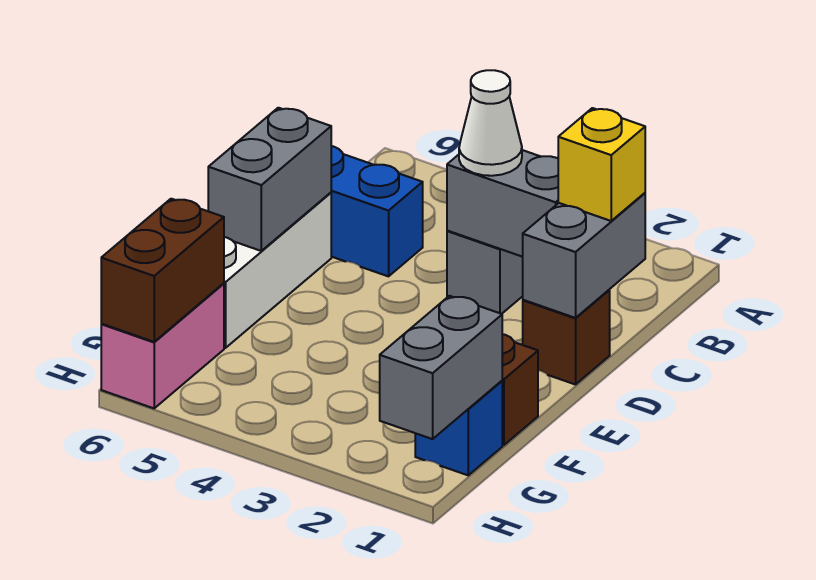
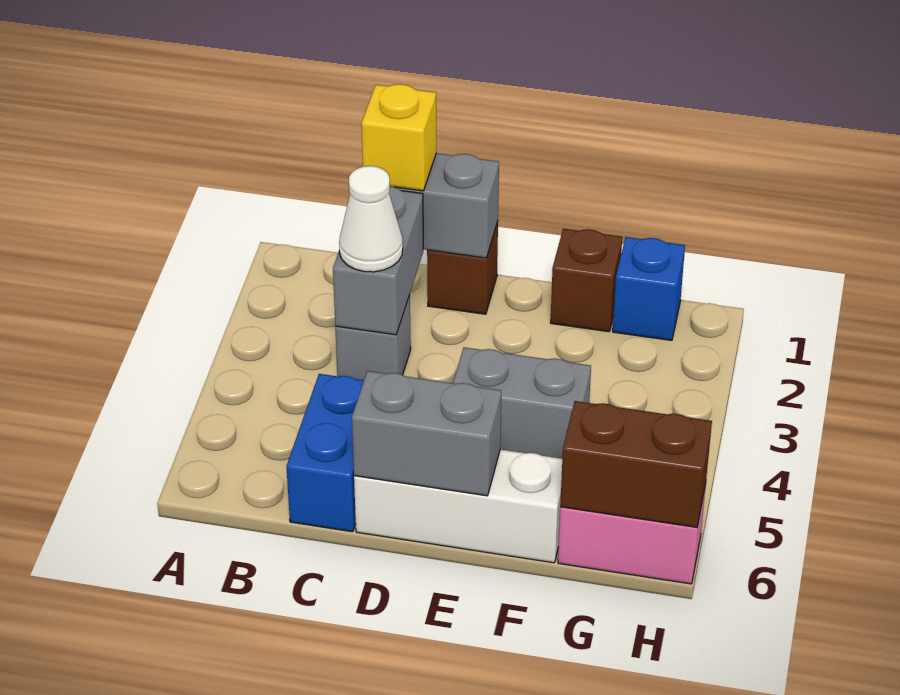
grey 1x2 brick [380,296,502,439] -> grey 1x2 brick moved to [453,347,591,459]

